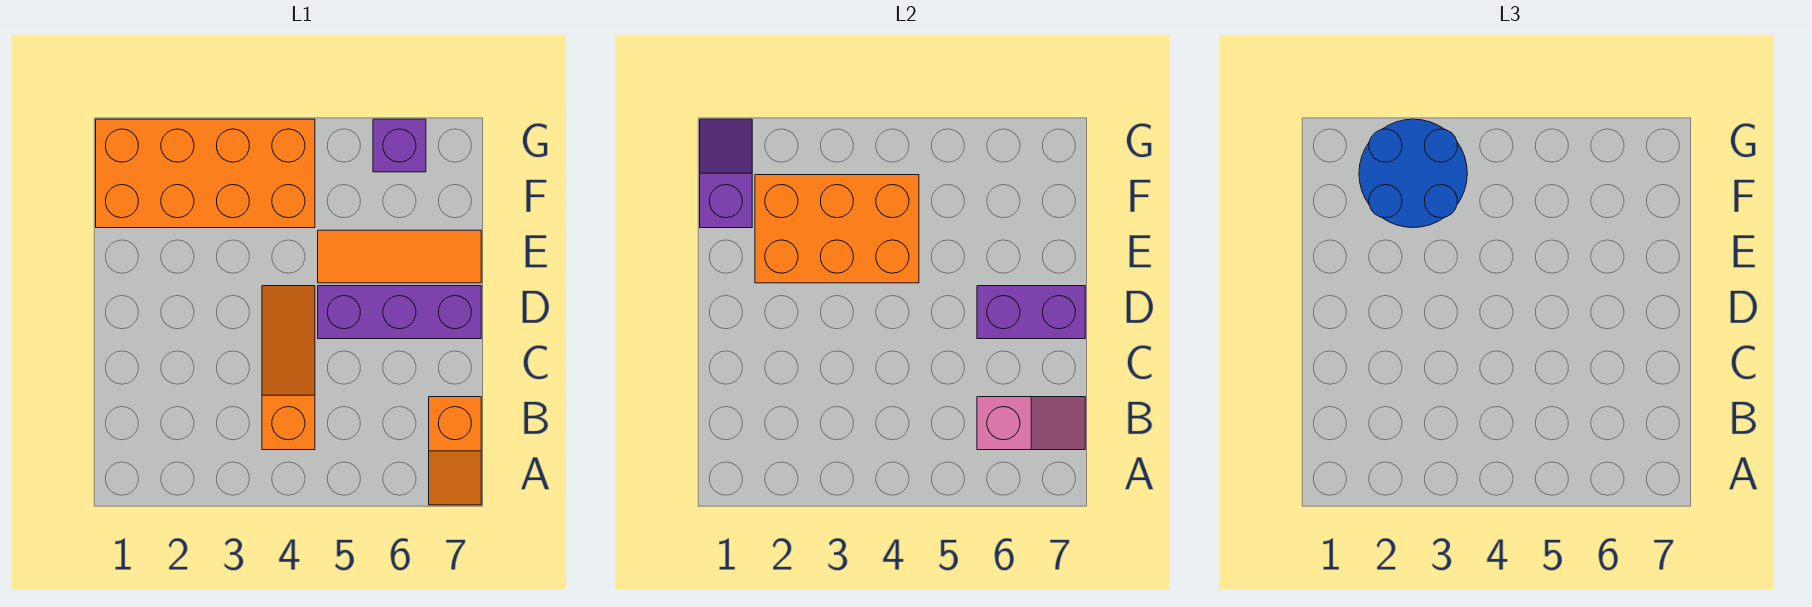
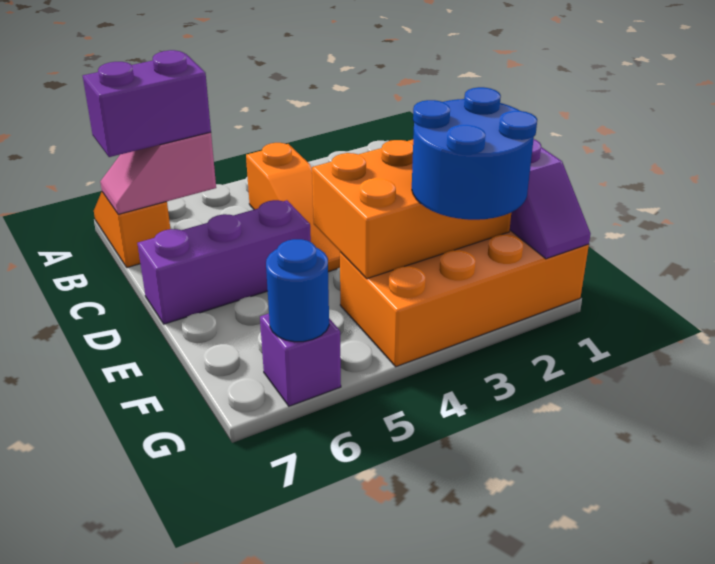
purple 1x2 brick [977,286,1085,339] -> purple 1x2 brick moved to [83,50,211,157]
orange 1x3 tile [318,230,481,283] -> none
none -> blue 1x1 round brick [266,239,329,342]

